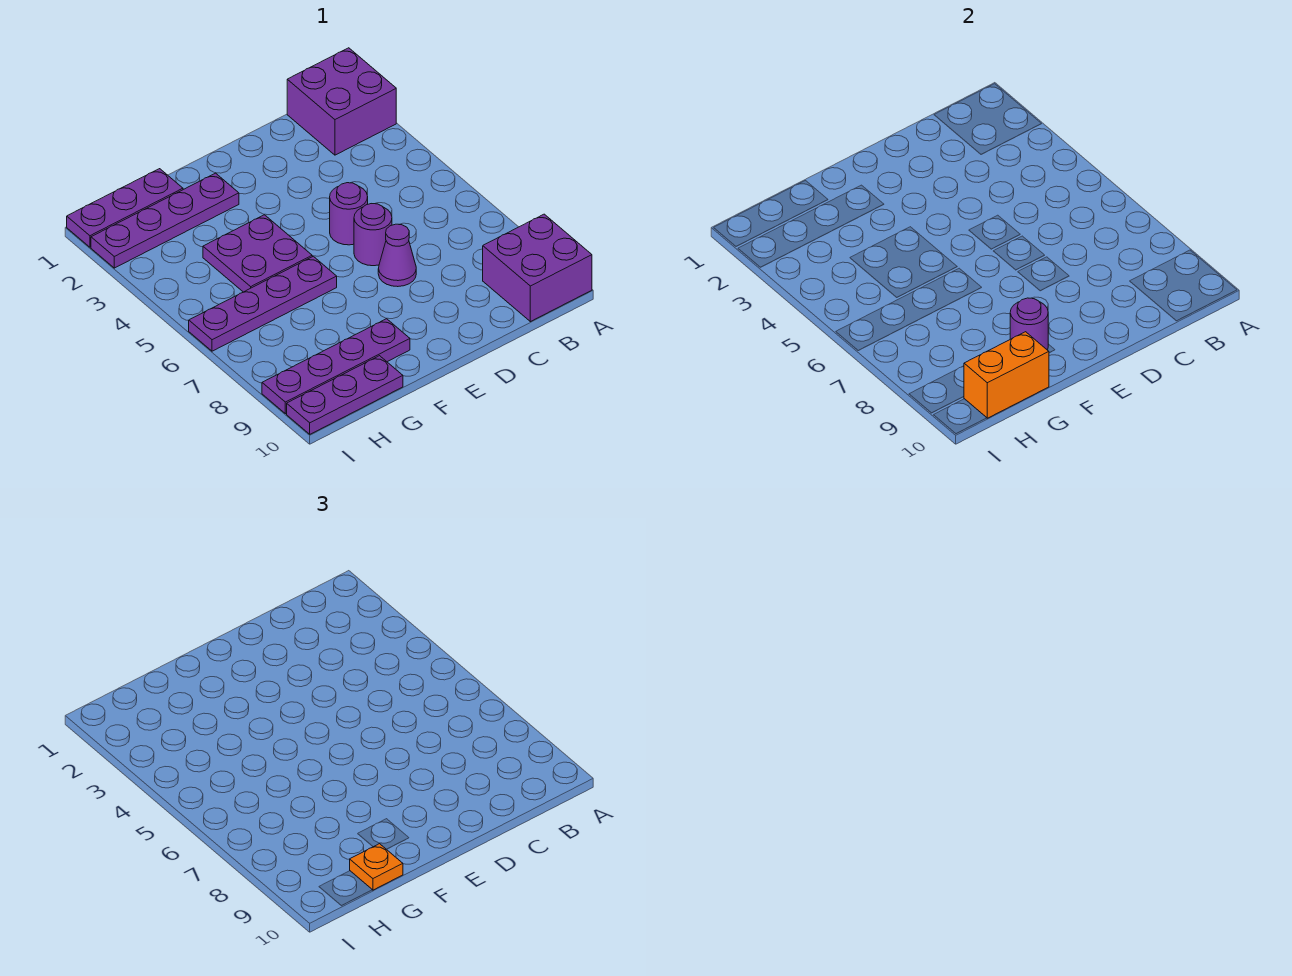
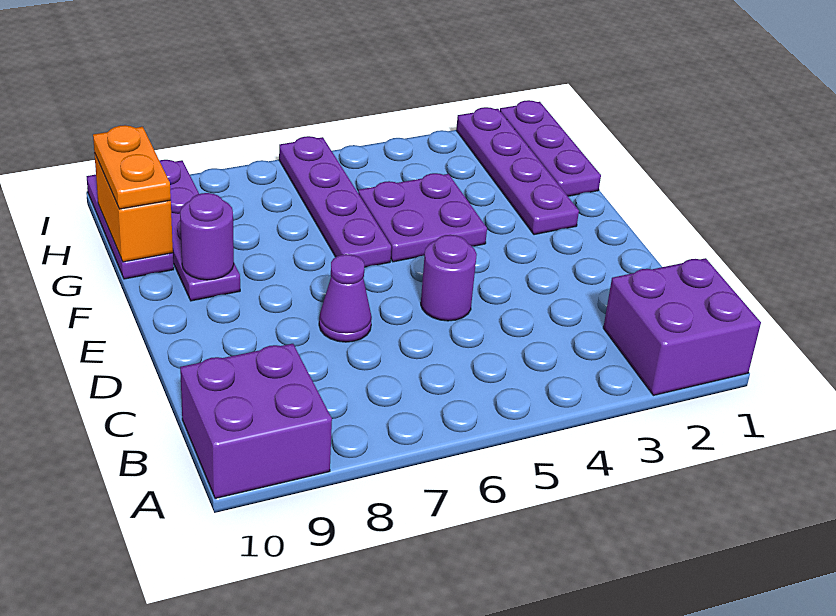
purple 1x1 round brick [354,204,392,266] -> none
orange 1x1 plate [350,844,403,890] -> orange 1x2 plate [93,125,171,209]

